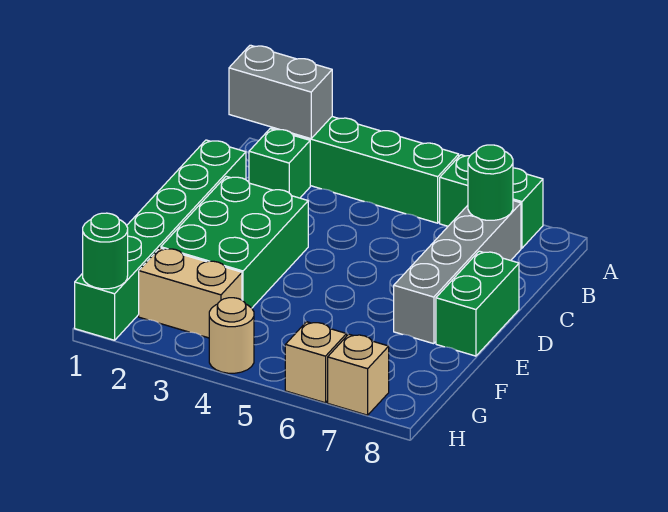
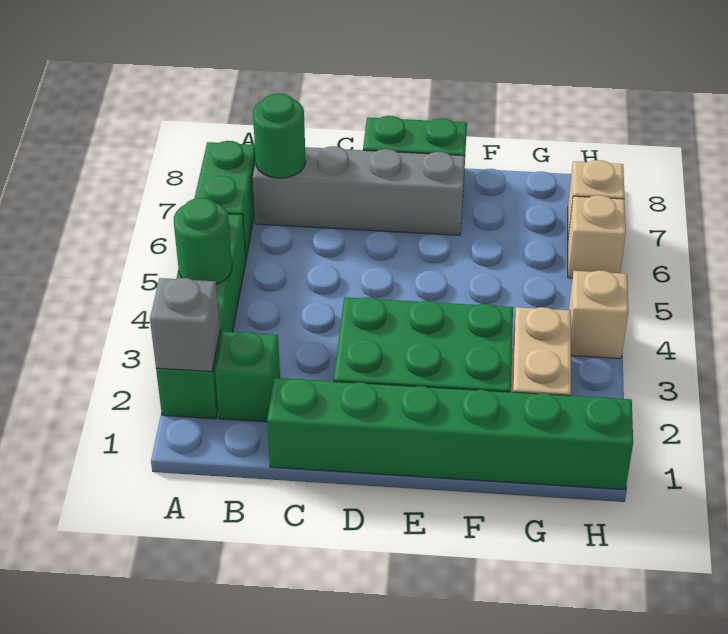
grey 1x2 brick [229,45,332,139] -> grey 1x1 brick [150,278,220,372]
green 1x1 round brick [83,213,128,289] -> green 1x1 round brick moved to [174,198,232,284]
tan 1x1 round brick [209,298,254,373] -> tan 1x1 brick [569,270,629,359]

